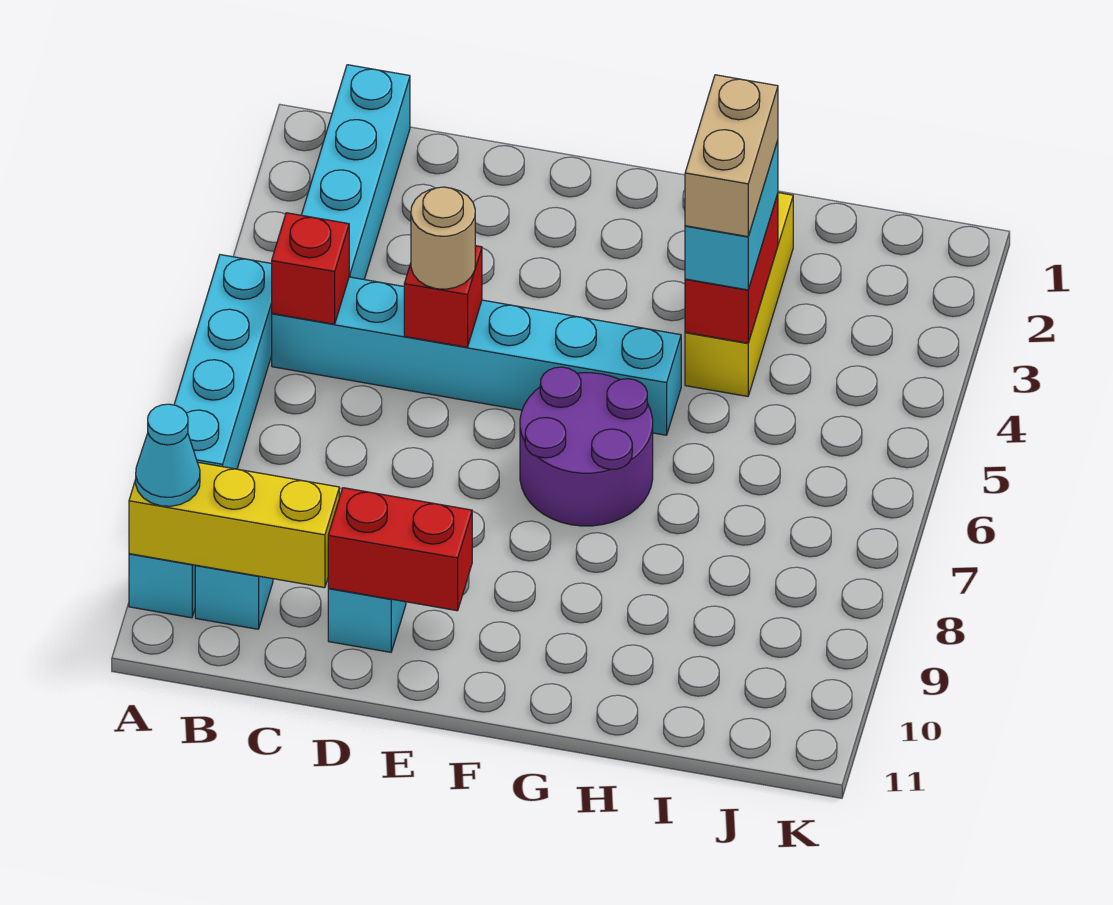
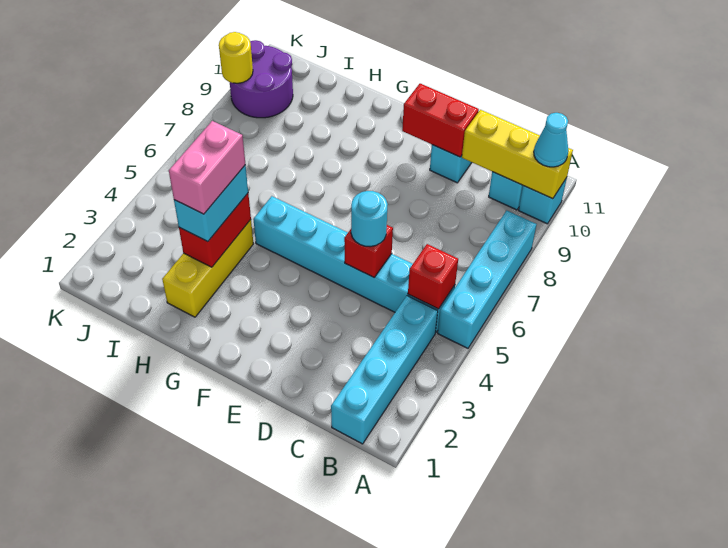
tan 1x1 round brick [411,187,475,289] -> cyan 1x1 round brick [351,191,388,247]
purple 2x2 round brick [520,367,653,526] -> purple 2x2 round brick moved to [230,40,293,118]
tan 1x2 brick [685,75,778,237] -> pink 1x2 brick [169,121,245,214]
none -> yellow 1x1 round brick [219,32,253,83]

